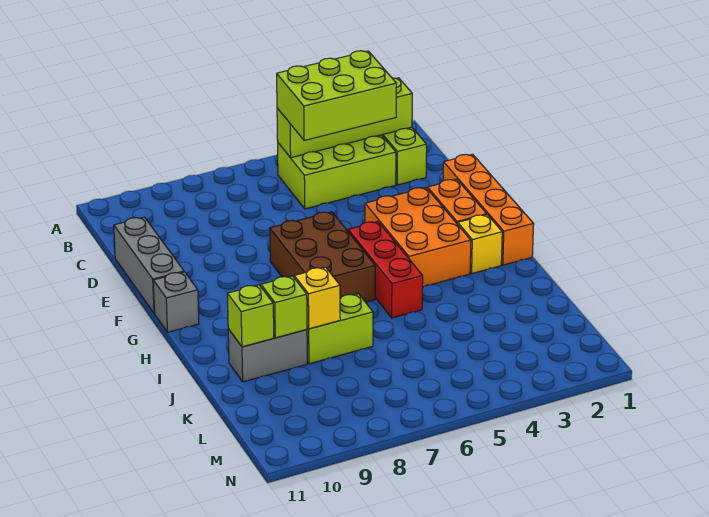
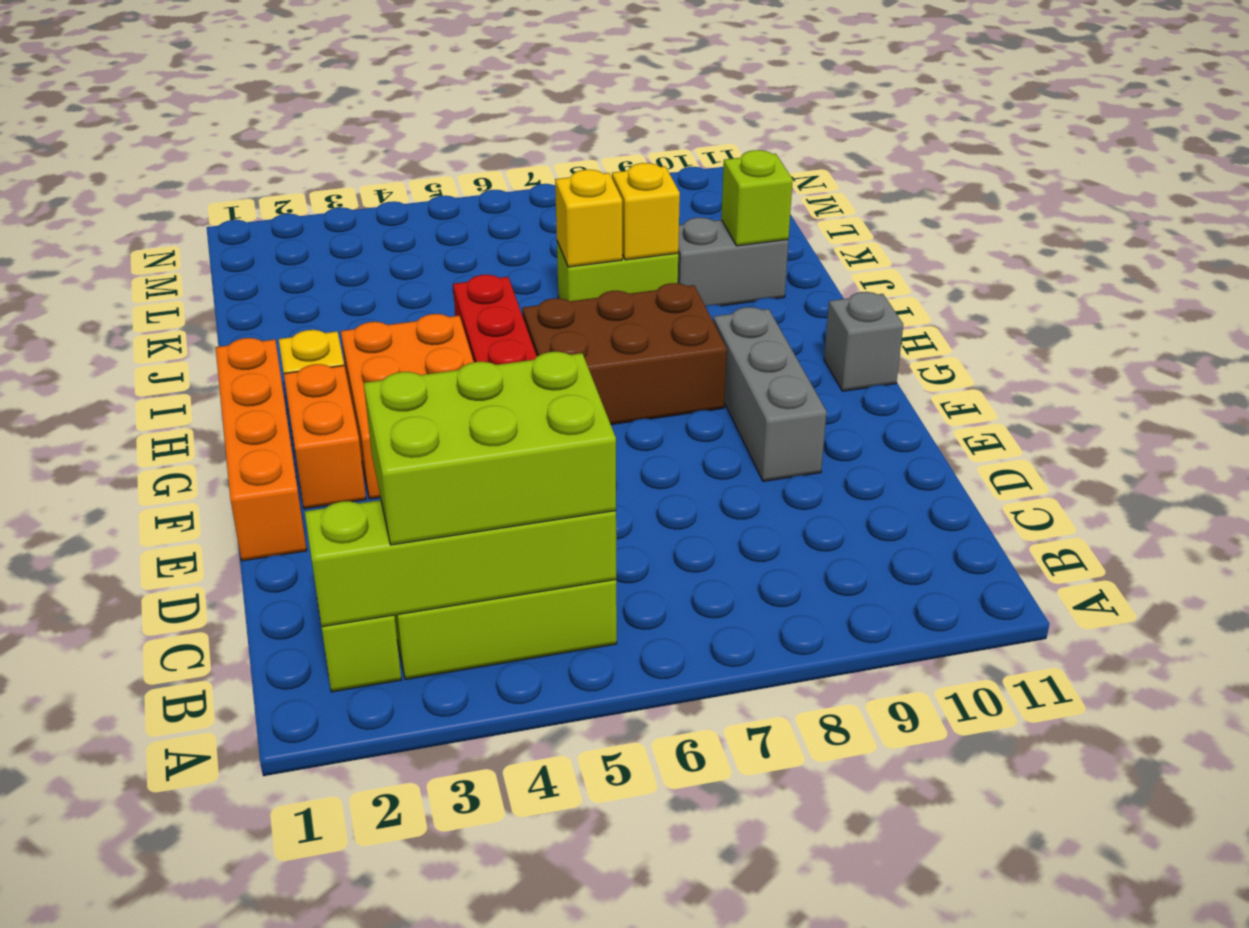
grey 1x3 brick [114,217,184,313] -> grey 1x3 brick moved to [713,307,827,481]
brown 2x3 brick [270,212,375,302] -> brown 2x3 brick turned to [522,283,727,425]
none -> yellow 1x1 brick [555,170,622,267]
lime 1x1 brick [261,276,307,338] -> none

